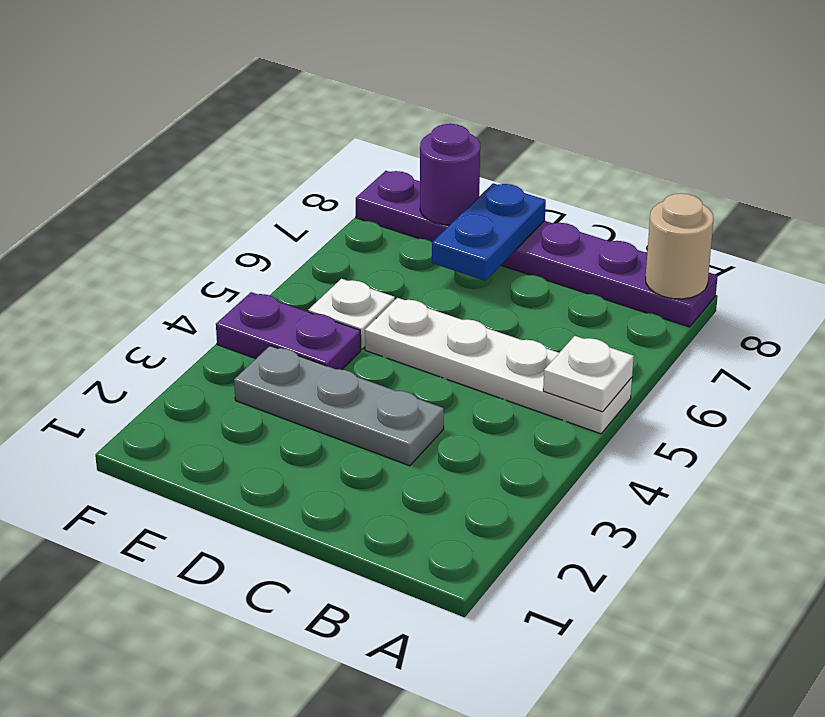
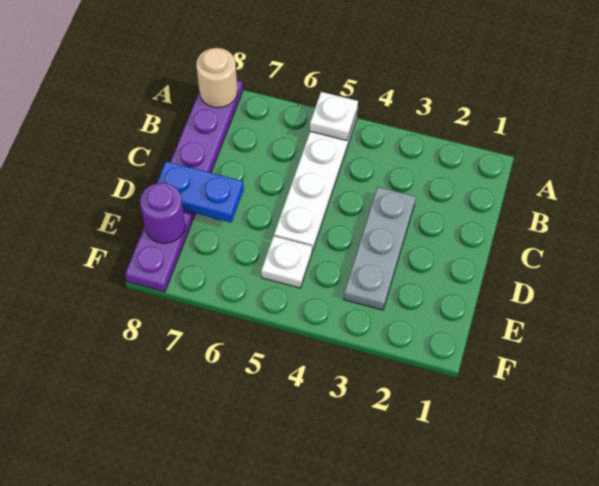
purple 1x2 plate [216,292,361,370] -> none

